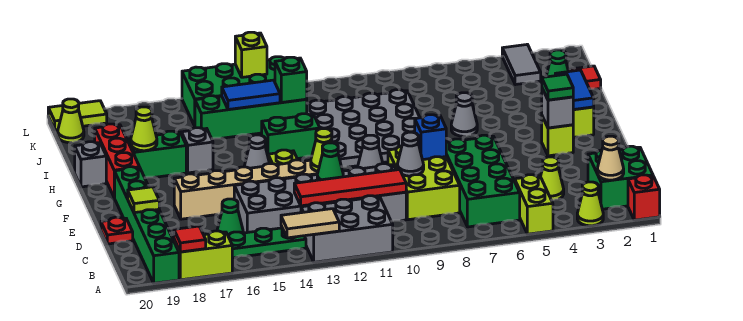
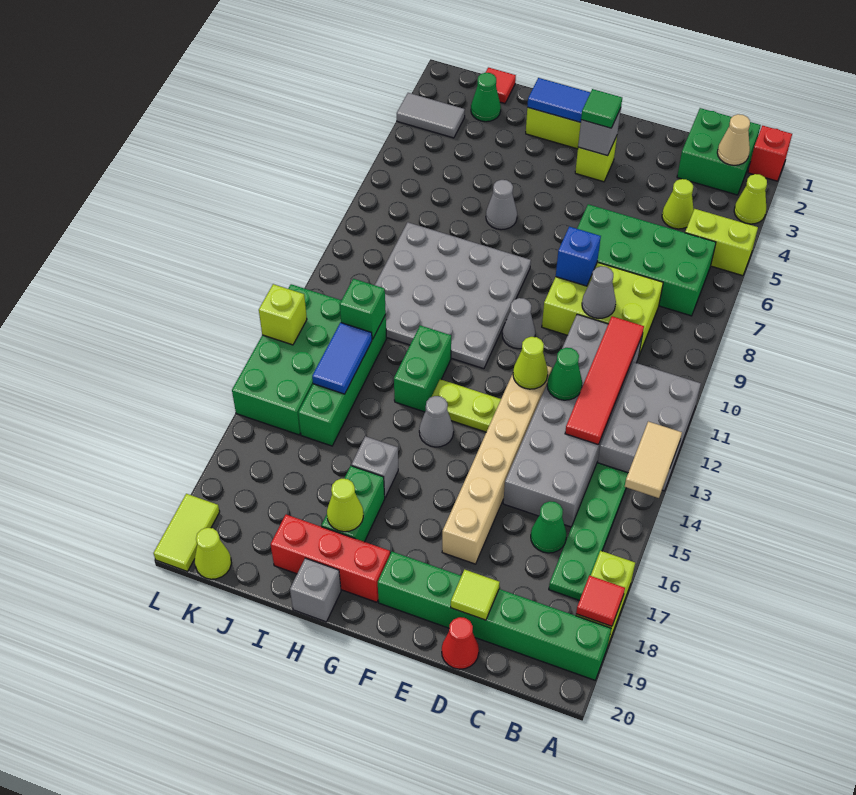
red 1x1 plate [101,217,133,244] -> red 1x1 cone [442,617,479,669]

